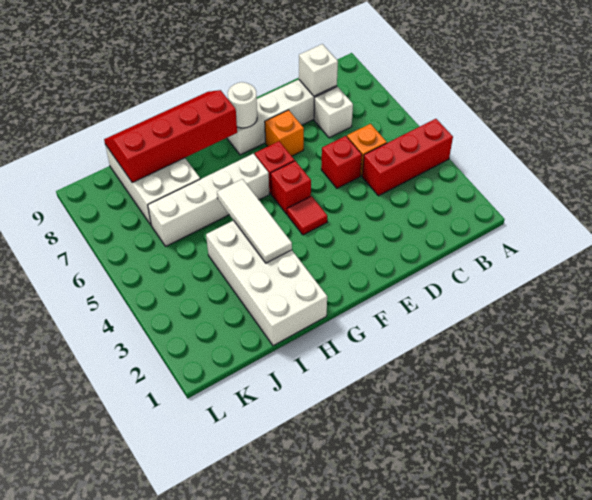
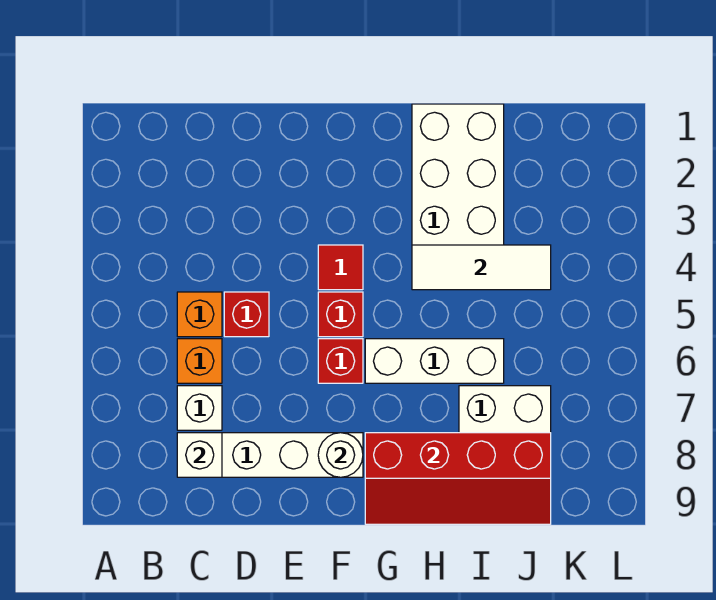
red 1x3 brick [362,119,453,196] -> none
orange 1x1 brick [265,110,304,156] -> orange 1x1 brick moved to [177,339,222,383]
white 1x4 brick [148,154,269,246] -> white 1x3 brick [365,339,504,383]
white 1x3 tile [217,179,292,263] -> white 1x3 tile turned to [412,245,551,290]

